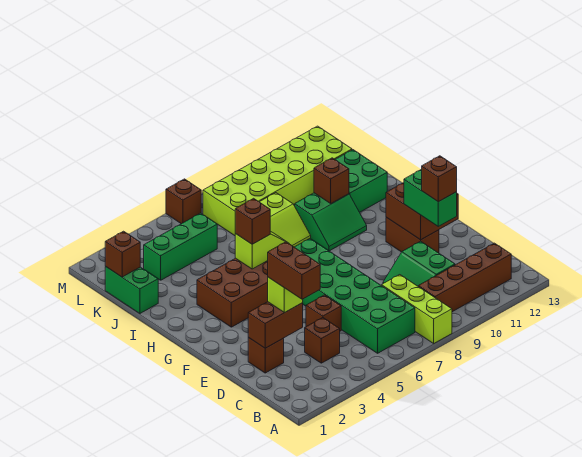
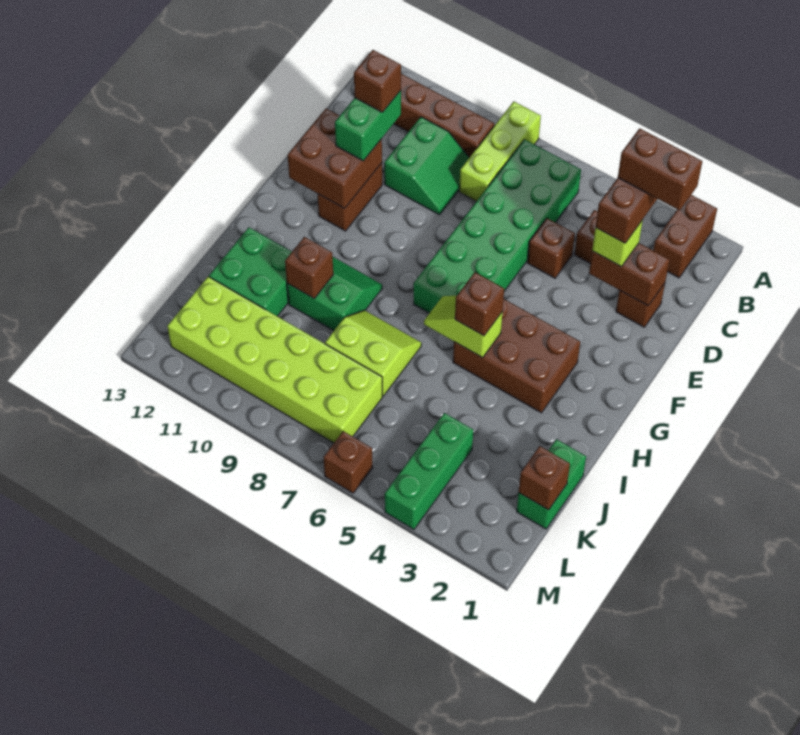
none -> brown 1x2 brick [653,195,717,278]
none -> brown 1x2 brick [618,128,702,210]
green 1x3 brick [144,213,217,280] -> green 1x3 brick turned to [385,413,473,529]

